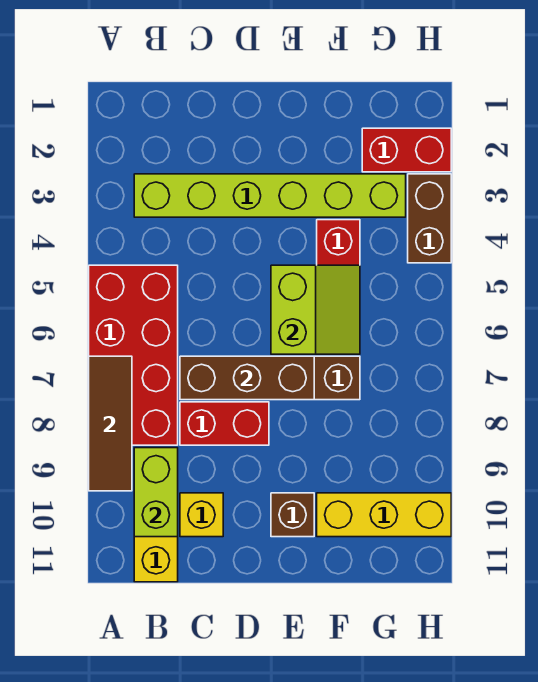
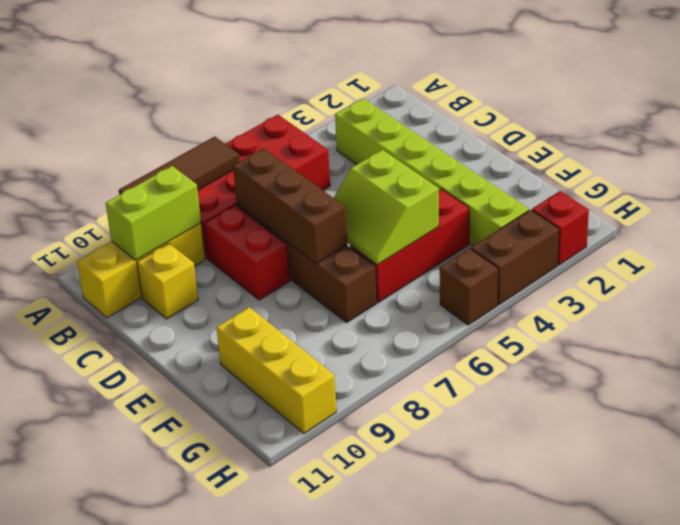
lime 2x2 slope [271,265,360,354] -> lime 2x2 slope turned to [334,150,439,265]
brown 1x1 brick [271,493,314,537] -> brown 1x1 brick moved to [440,249,498,325]
red 1x2 brick [362,128,451,172] -> red 1x1 brick [532,191,589,265]

